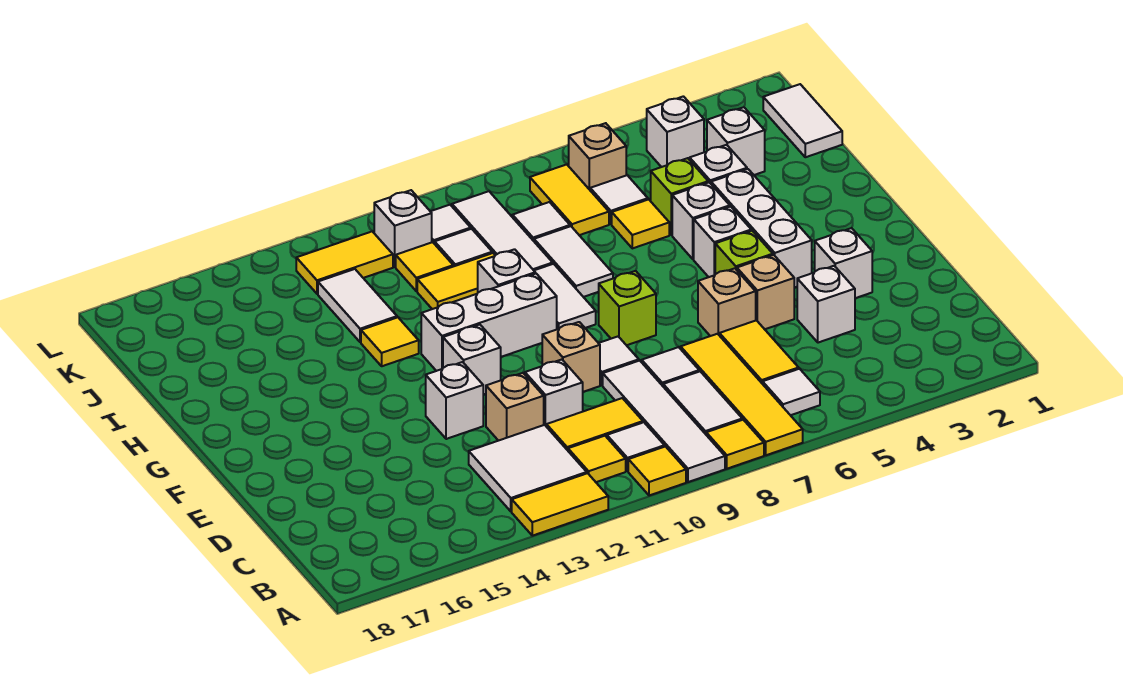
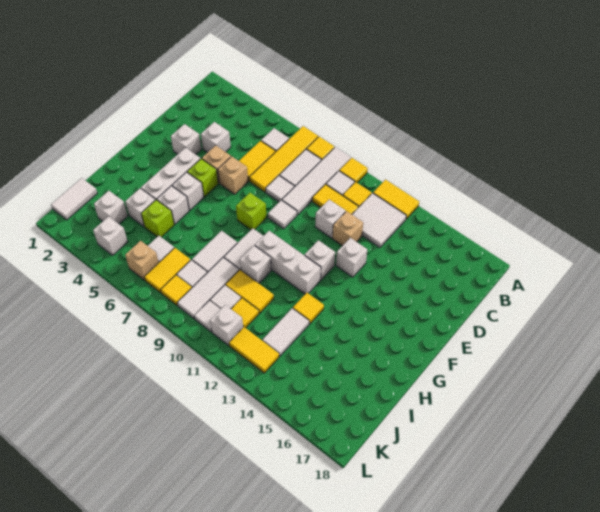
tan 1x1 brick [542,322,600,392] -> none
yellow 1x1 tile [612,199,669,248] -> yellow 1x1 tile moved to [161,275,192,306]

